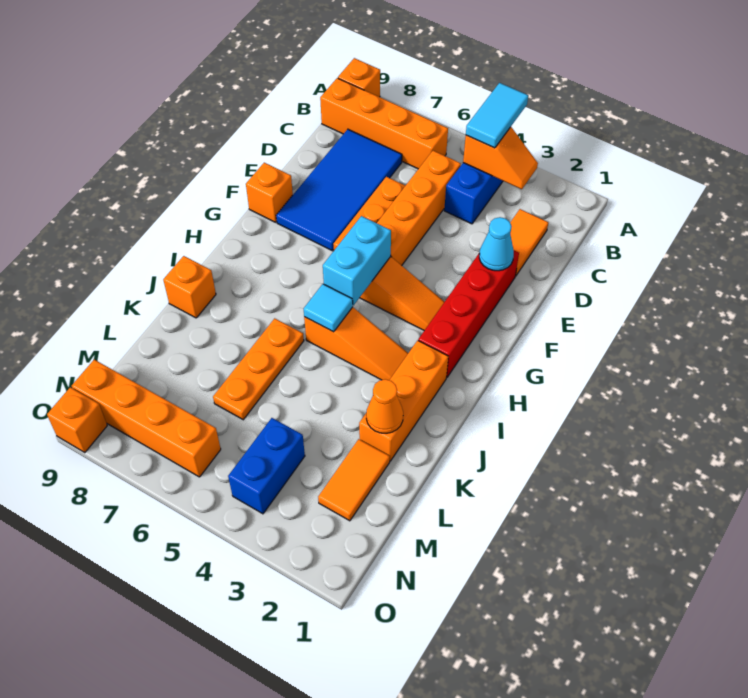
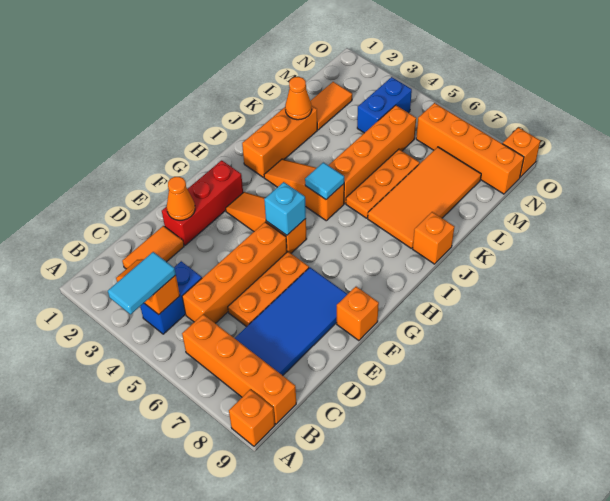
red 1x4 brick [418,250,519,377] -> red 1x3 brick [162,160,243,246]
cyan 1x1 cone [479,217,514,271] -> orange 1x1 cone [167,177,195,220]
cyan 1x2 brick [323,216,391,305] -> cyan 1x1 brick [264,182,306,235]
none -> orange 1x4 brick [328,105,416,204]
none -> orange 2x4 tile [368,147,481,248]

